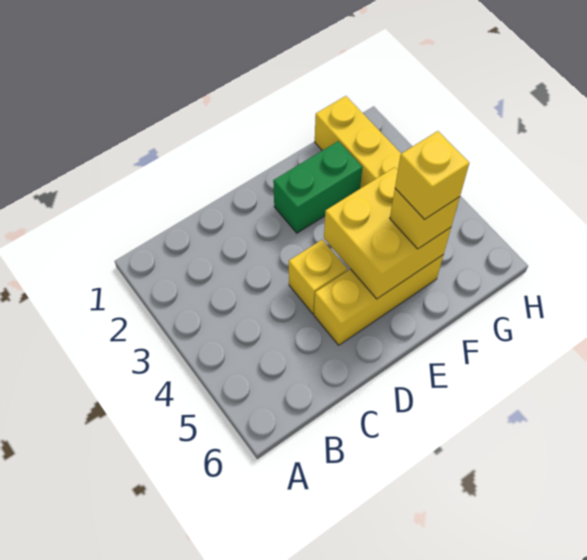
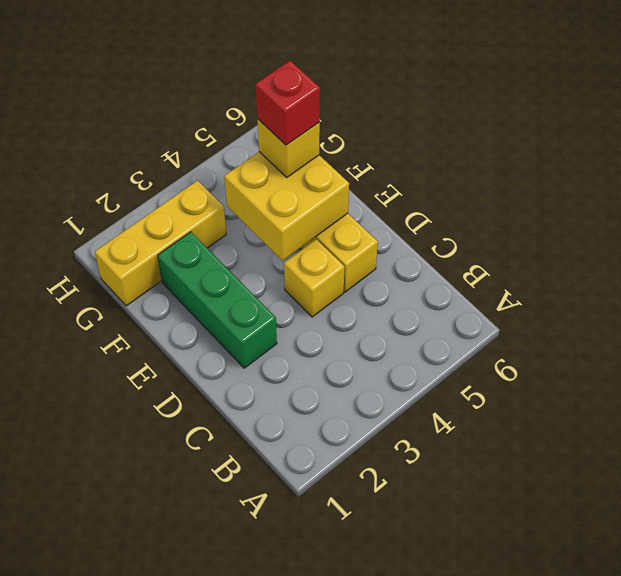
green 1x2 brick [273,141,362,233] -> green 1x3 brick [158,232,277,368]
yellow 1x1 brick [395,131,469,220] -> red 1x1 brick [256,61,320,145]

